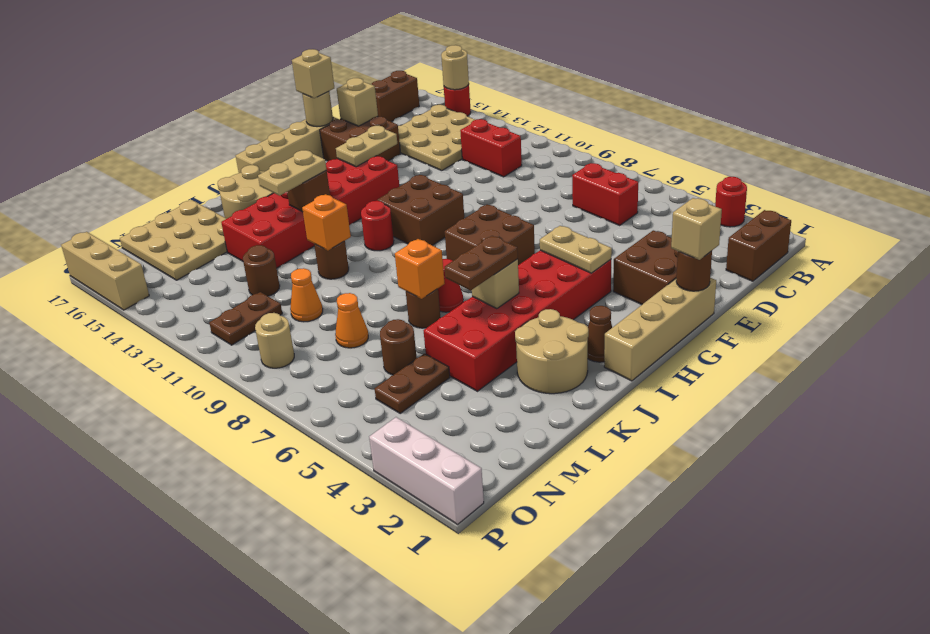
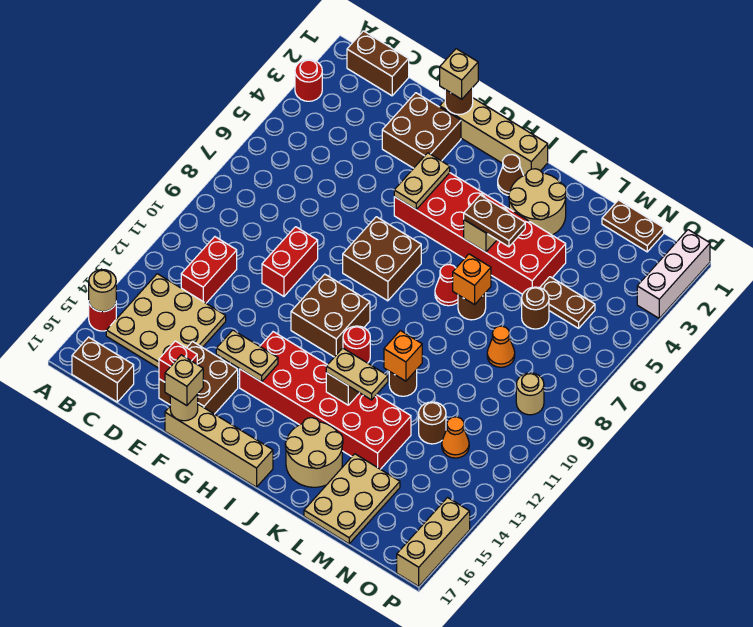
red 1x2 brick [572,163,638,225] -> red 1x2 brick moved to [262,227,318,296]
tan 1x1 brick [337,78,378,126] -> red 1x1 brick [159,341,197,382]
tan 3x3 plate [120,201,227,280] -> tan 2x3 plate [304,454,400,544]
orange 1x1 cone [290,268,323,322] -> orange 1x1 cone moved to [442,417,469,458]
brown 1x2 plate [209,292,282,345] -> brown 1x2 plate moved to [602,200,664,252]

